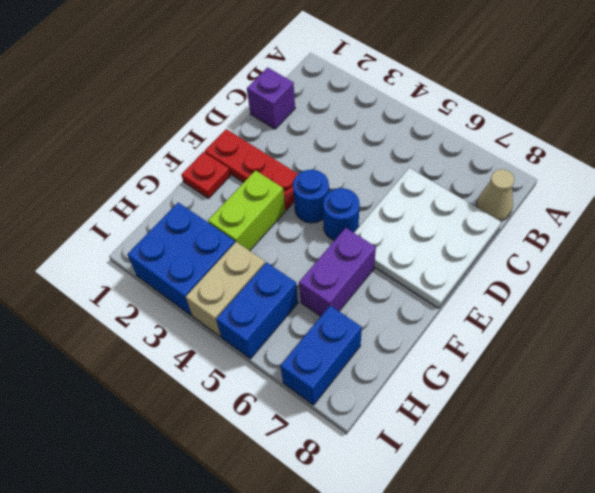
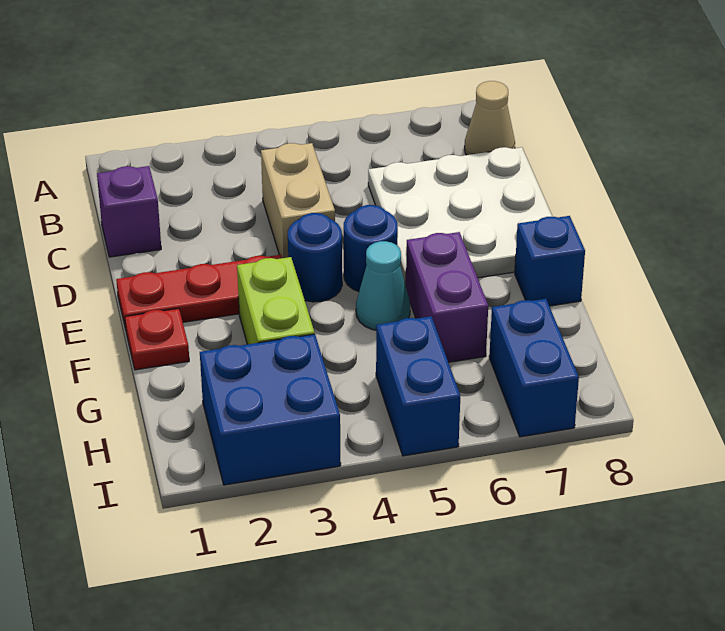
none -> cyan 1x1 cone [356,241,410,330]
none -> blue 1x1 brick [515,216,585,306]
tan 1x2 brick [186,242,265,337] -> tan 1x2 brick moved to [261,143,335,258]

